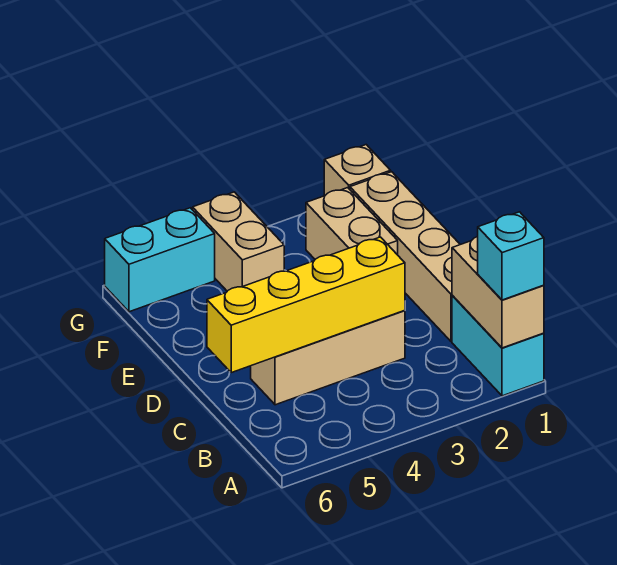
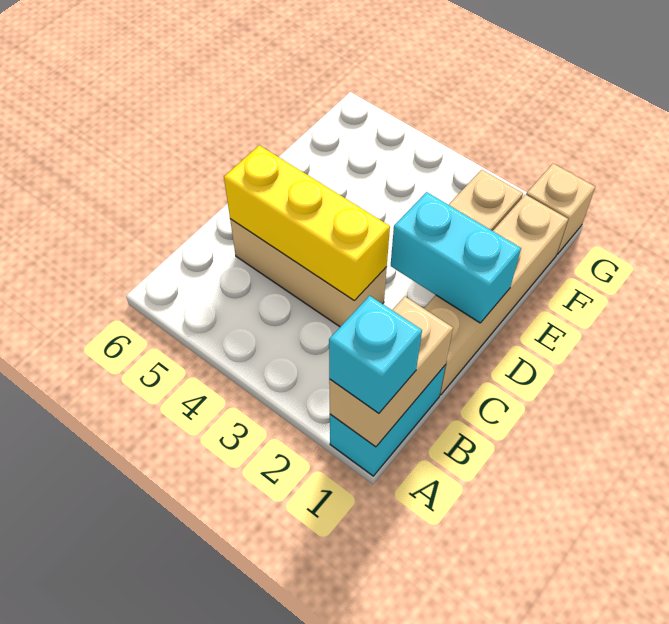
yellow 1x4 brick [207,237,405,373] -> yellow 1x3 brick [224,145,390,301]
tan 1x2 brick [193,192,284,291] -> none
cyan 1x2 brick [105,208,215,312] -> cyan 1x2 brick moved to [391,192,521,323]

